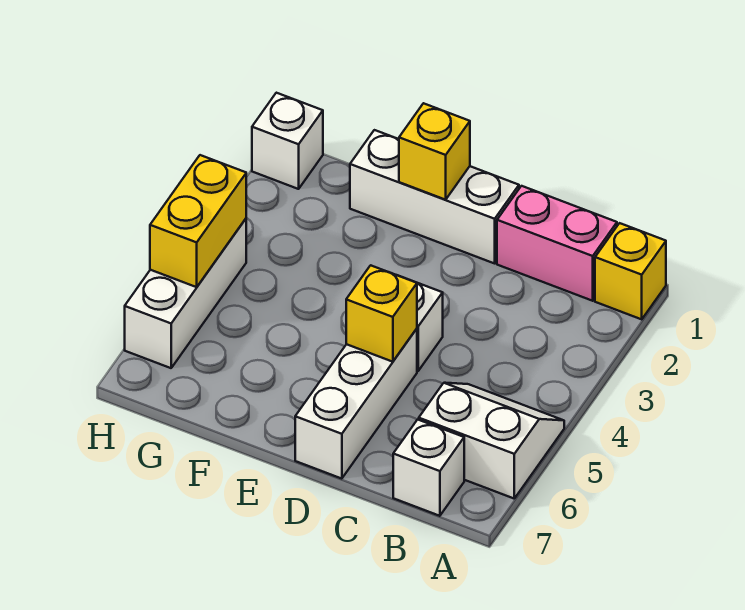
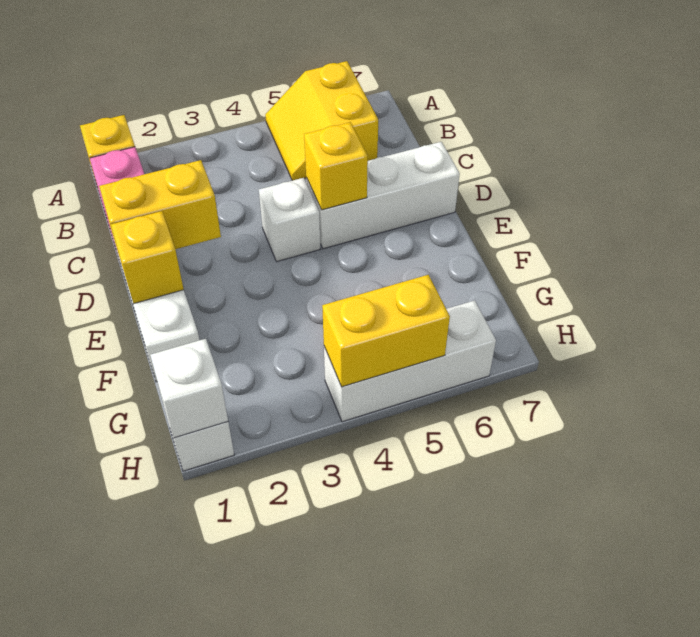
white 2x2 slope [419,383,564,498] -> yellow 2x2 slope [265,61,378,180]
white 1x1 brick [393,420,464,516] -> white 1x1 brick moved to [150,339,228,438]
none -> yellow 1x2 brick [99,160,221,254]

